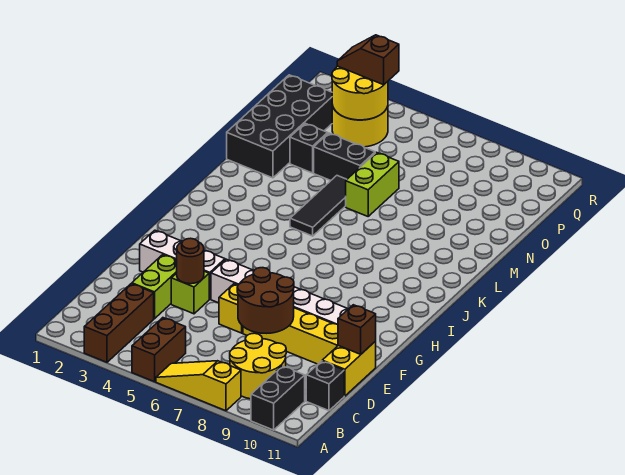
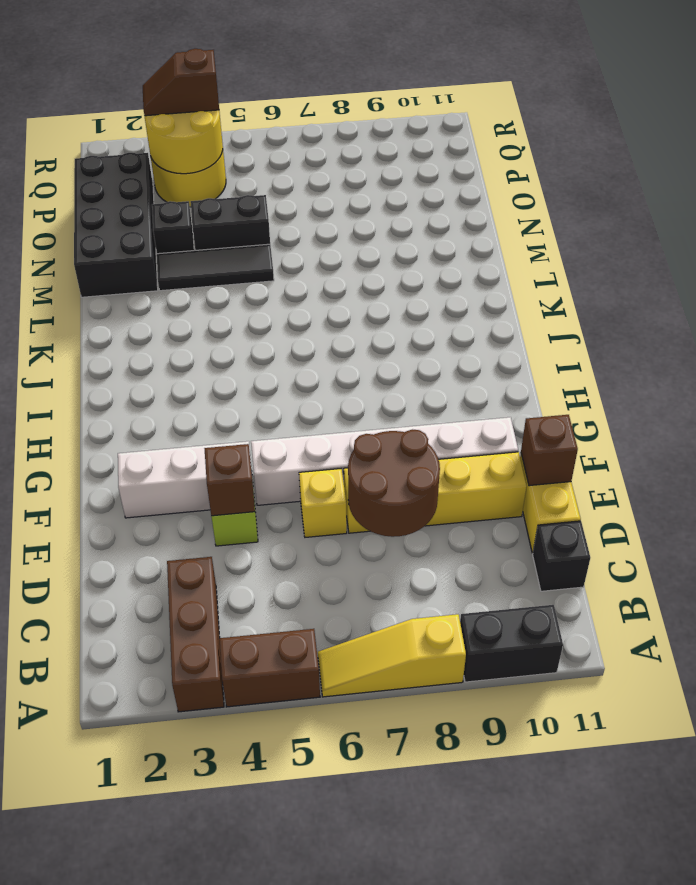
brown 1x2 brick [132,318,186,382] -> brown 1x2 brick turned to [219,629,320,707]
black 1x2 brick [251,366,305,430] -> black 1x2 brick turned to [460,605,563,682]
yellow 2x2 round brick [230,333,286,399] -> none
lime 1x2 brick [132,255,177,319] -> none
brown 1x1 round brick [177,238,204,284] -> brown 1x1 brick [204,444,255,516]
black 1x3 tile [290,176,347,236] -> black 1x3 tile turned to [157,244,274,291]
lime 1x2 brick [346,152,399,216] -> none

